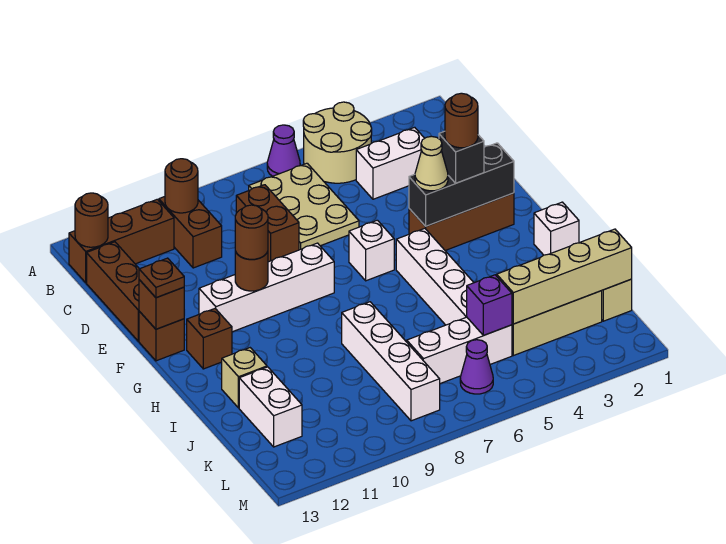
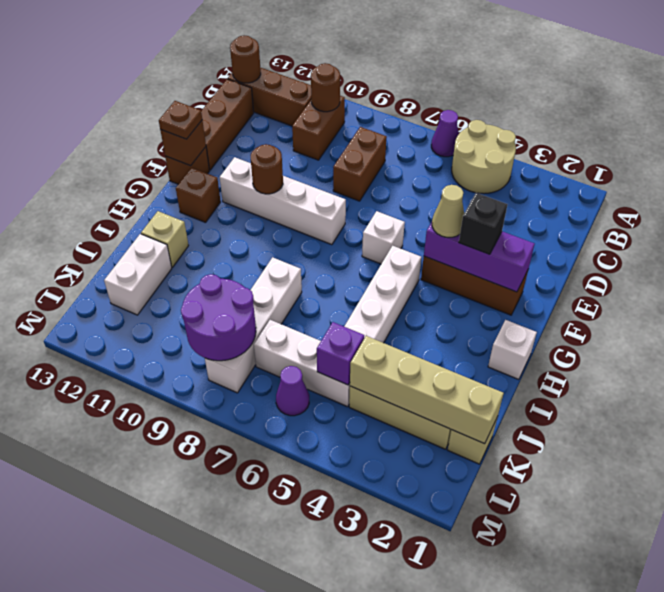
tan 2x3 plate [249,163,359,250] -> none
white 1x2 brick [356,127,424,199] -> none
black 1x3 brick [409,143,514,226] -> purple 1x3 brick [424,222,535,292]
brown 1x1 round brick [445,93,478,148] -> none
brown 1x1 round brick [235,205,268,259] -> none
none -> purple 2x2 round brick [181,274,256,361]

